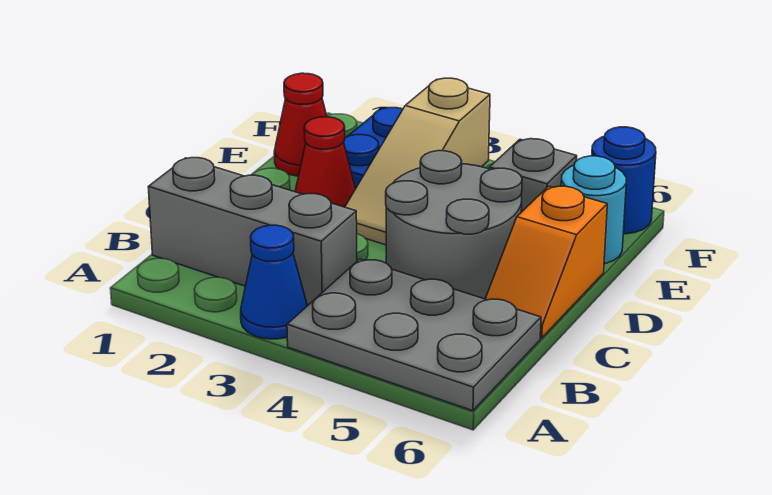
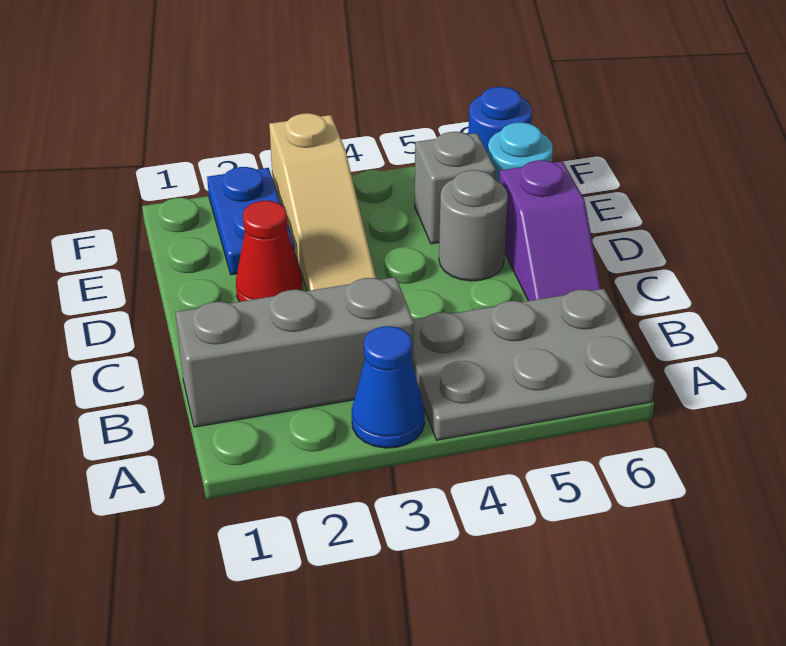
grey 2x2 round brick [386,151,522,299] -> grey 1x1 round brick [439,170,508,281]
orange 1x2 slope [485,186,607,338] -> purple 1x2 slope [499,160,601,301]
red 1x1 cone [274,73,327,176] -> none

